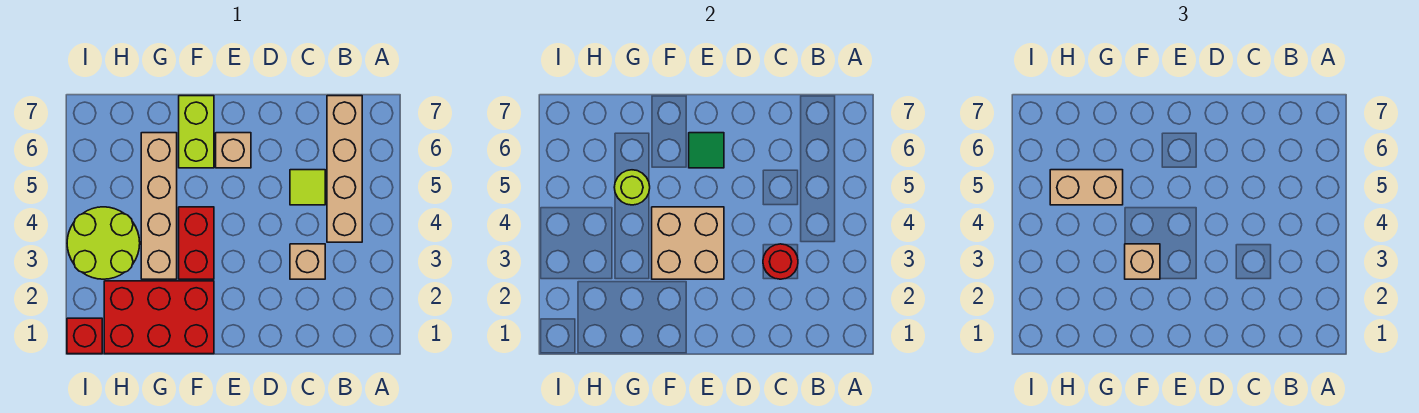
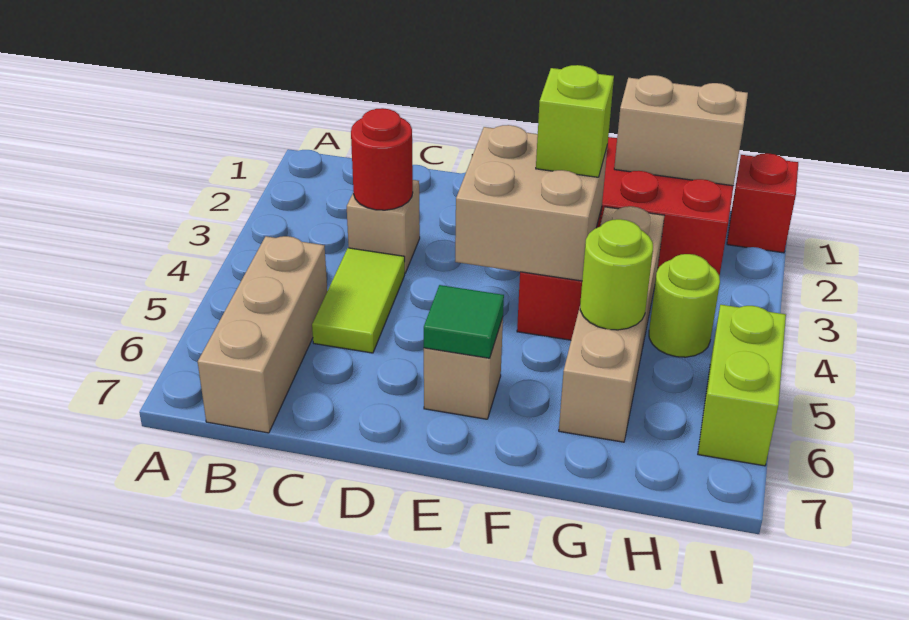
tan 1x4 brick [327,96,362,242] -> tan 1x3 brick [198,236,327,433]
lime 1x1 tile [290,170,325,205] -> lime 1x2 tile [312,248,405,353]
tan 1x1 brick [1125,244,1160,279] -> lime 1x1 brick [536,65,614,177]
lime 1x2 brick [179,96,214,168] -> lime 1x2 brick moved to [698,305,786,466]
tan 1x2 brick [1050,170,1123,205] -> tan 1x2 brick moved to [614,75,748,186]
lime 2x2 round brick [67,207,140,279] -> lime 1x1 round brick [649,254,720,357]

